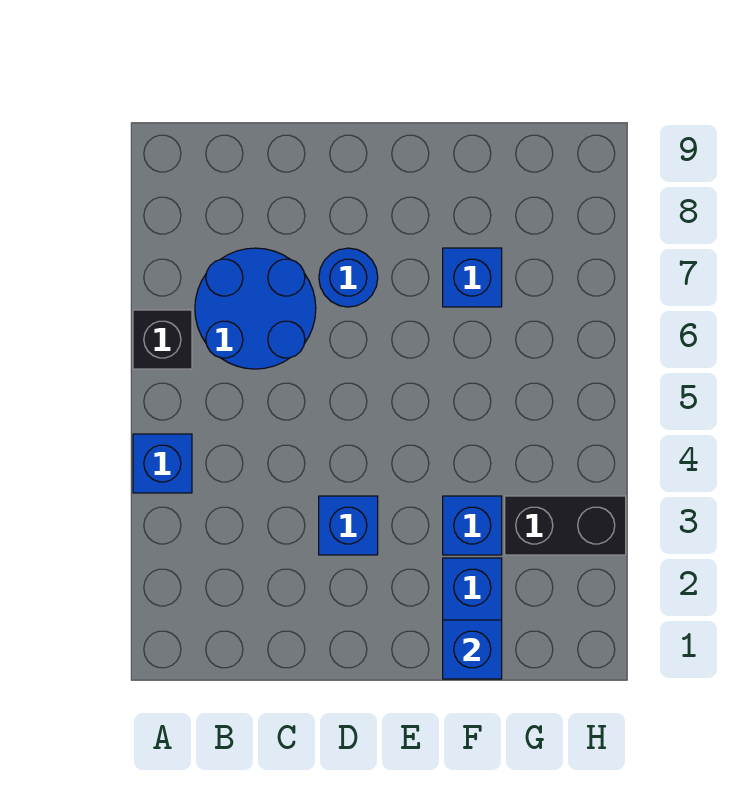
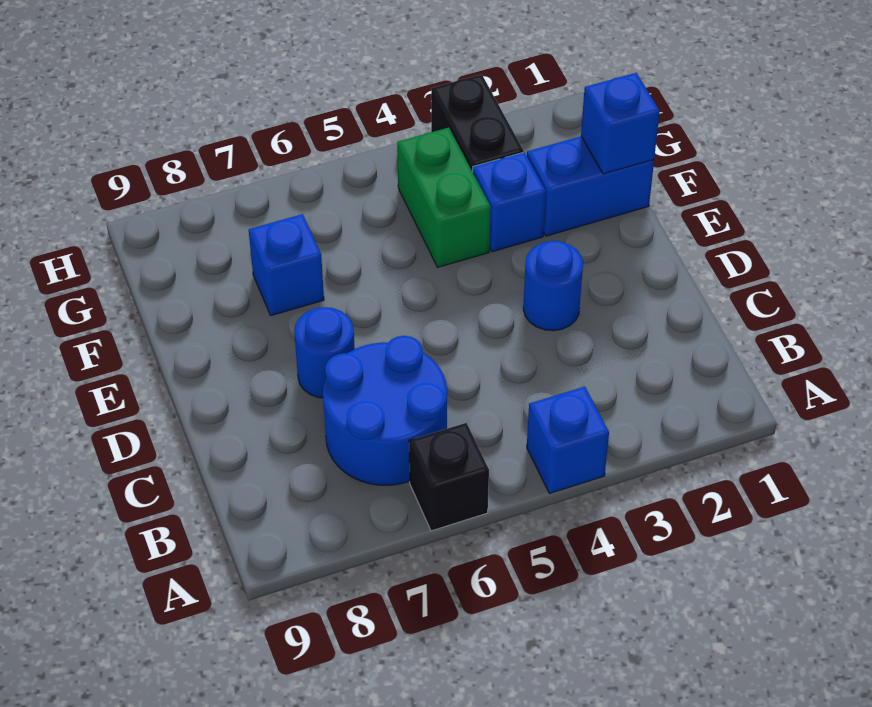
blue 1x1 brick [319,496,378,555] -> blue 1x1 round brick [523,241,583,331]
none -> green 1x2 brick [397,128,491,267]

